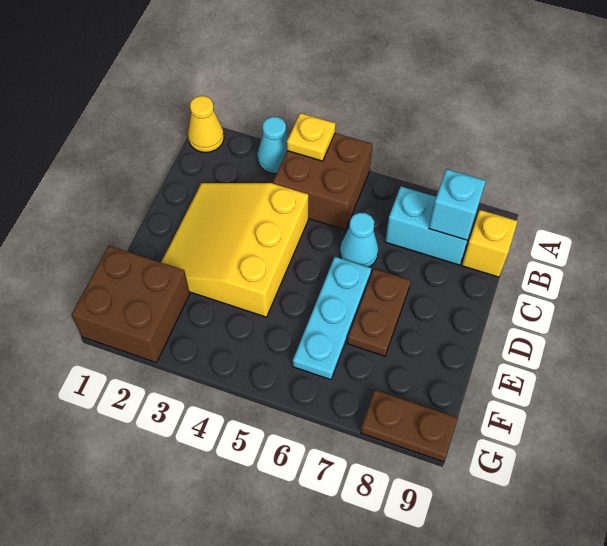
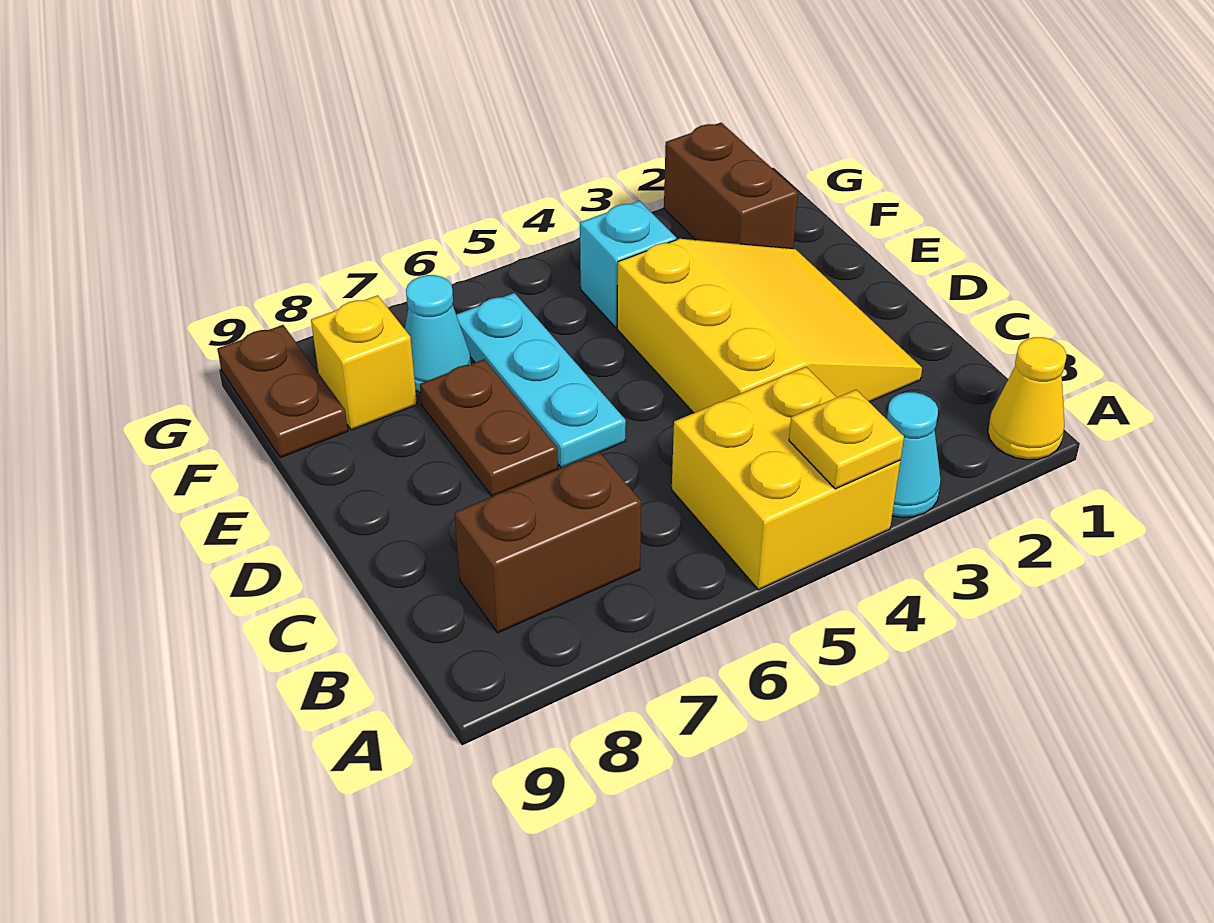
brown 2x2 brick [273,133,372,230] -> yellow 2x2 brick [672,367,900,590]
cyan 1x2 brick [385,187,475,265] -> brown 1x2 brick [454,452,641,633]
cyan 1x1 brick [429,169,486,240] -> cyan 1x1 brick moved to [580,201,676,328]
yellow 1x1 brick [462,210,518,277] -> yellow 1x1 brick moved to [311,295,417,430]
cyan 1x1 cone [340,213,378,267] -> cyan 1x1 cone moved to [405,275,471,393]
brown 2x2 brick [71,246,190,363] -> brown 1x2 brick [664,123,798,249]
brown 1x2 plate [361,390,457,462] -> brown 1x2 plate turned to [217,325,348,458]

